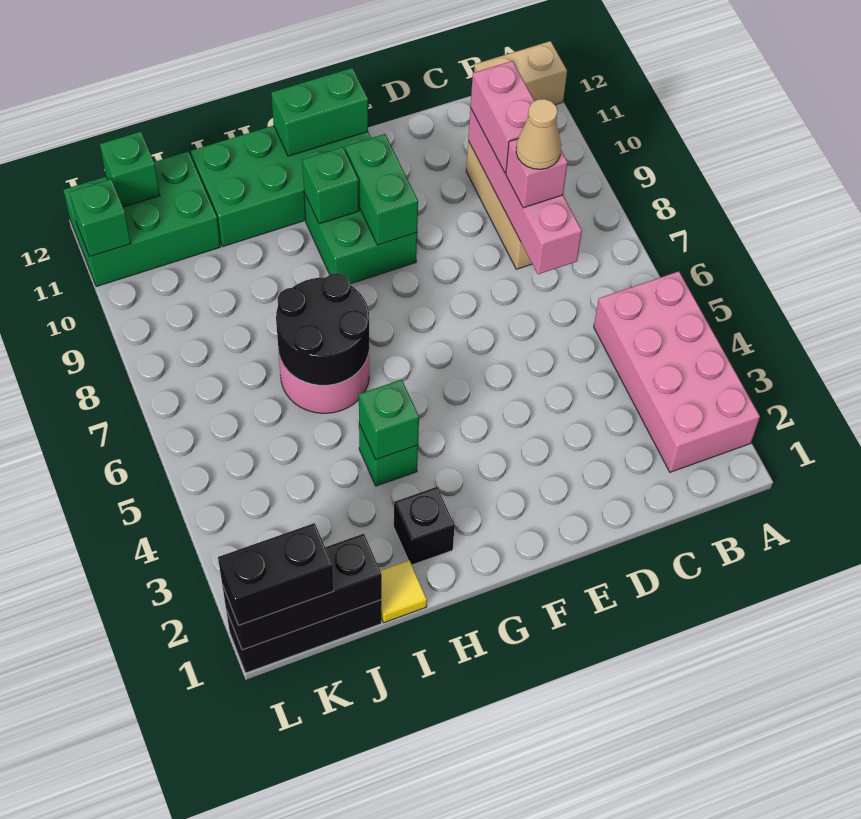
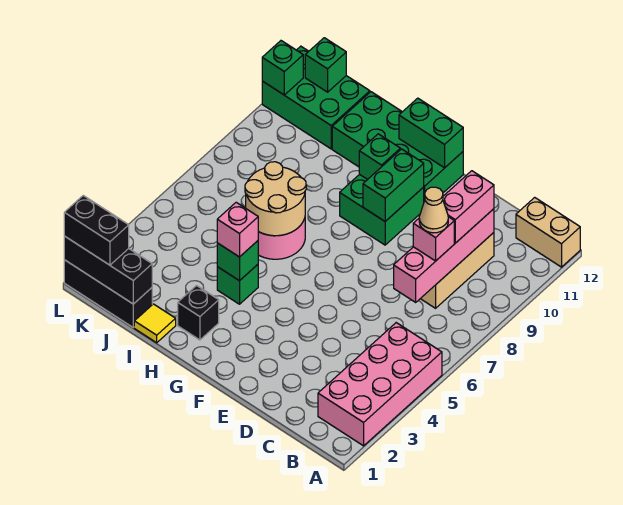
none -> pink 1x1 brick [217,202,258,257]
black 2x2 round brick [276,273,369,385] -> tan 2x2 round brick [245,162,306,236]

